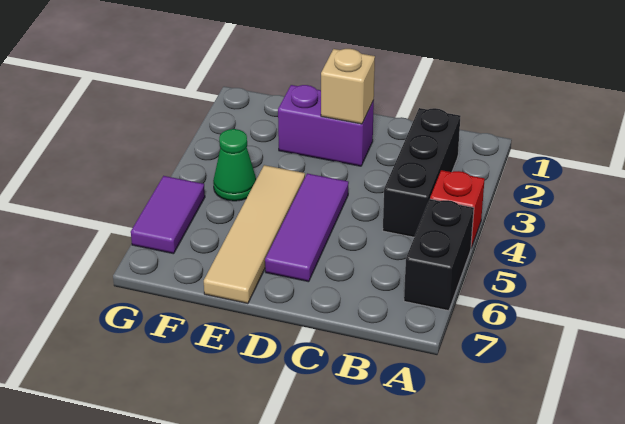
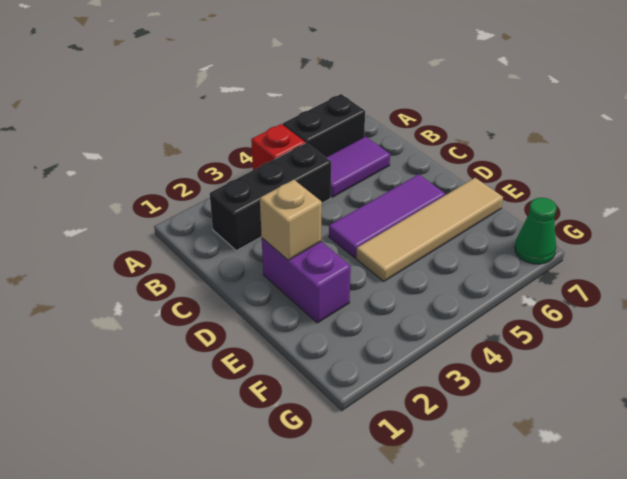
green 1x1 cone [213,129,256,201] -> green 1x1 cone moved to [515,198,557,264]
purple 1x2 tile [131,176,205,254] -> purple 1x2 tile moved to [326,137,390,197]

